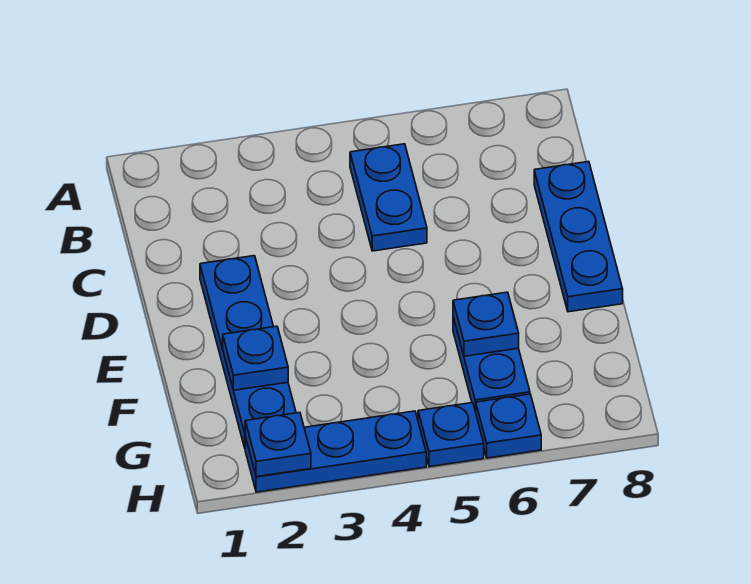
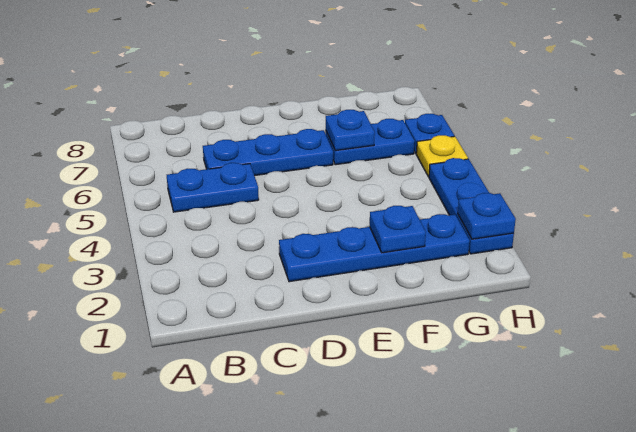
blue 1x3 plate [534,162,623,312] -> blue 1x3 plate moved to [203,129,333,176]
blue 1x1 plate [418,403,484,467] -> yellow 1x1 plate [416,135,468,177]

